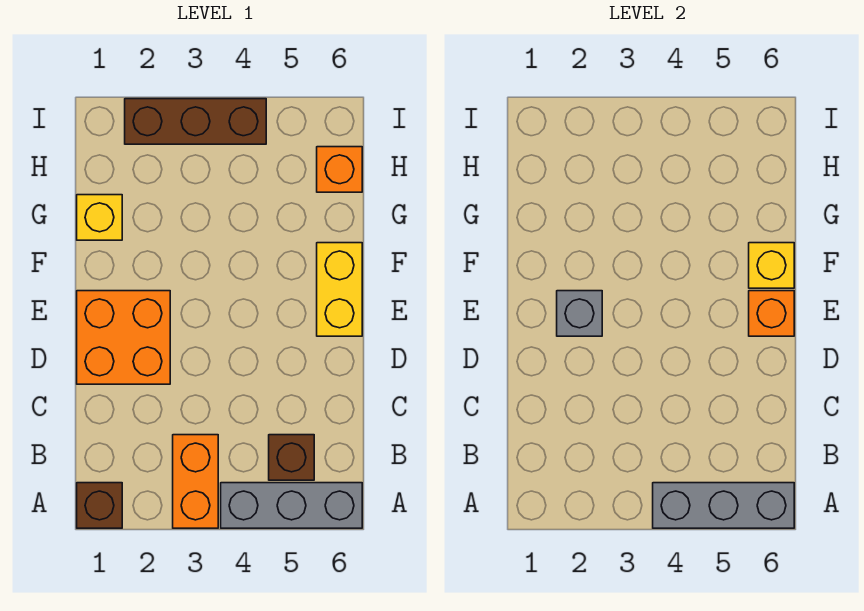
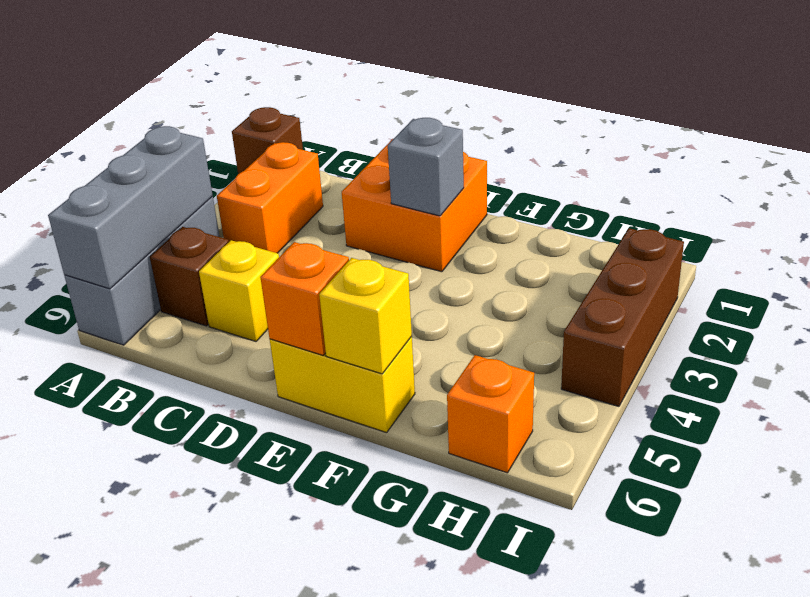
orange 1x2 brick [173,435,218,528] -> orange 1x2 brick turned to [217,142,323,253]
yellow 1x1 brick [77,195,122,240] -> yellow 1x1 brick moved to [199,240,279,341]

